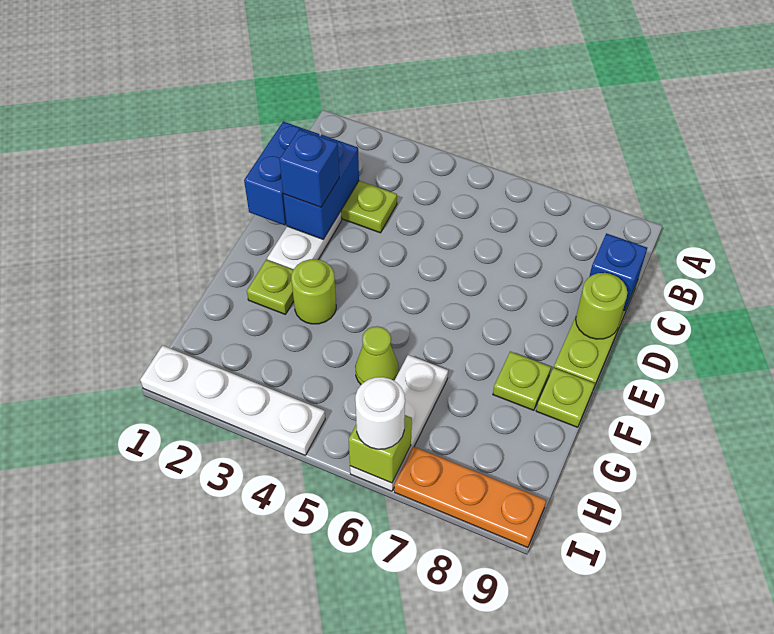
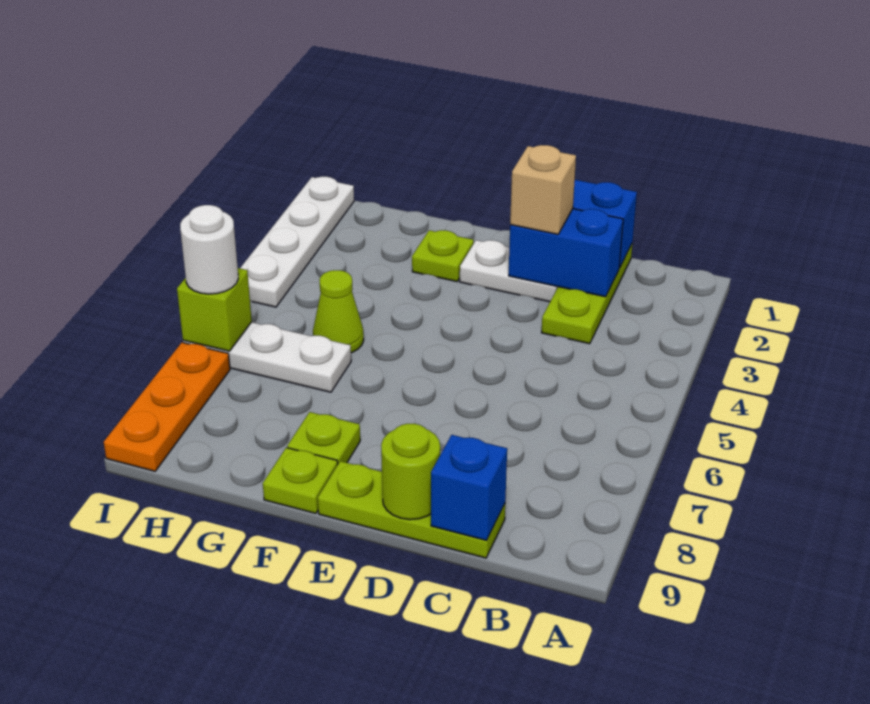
blue 1x1 brick [279,129,339,207] -> tan 1x1 brick [510,145,576,234]
lime 1x1 round brick [291,259,336,324] -> none

